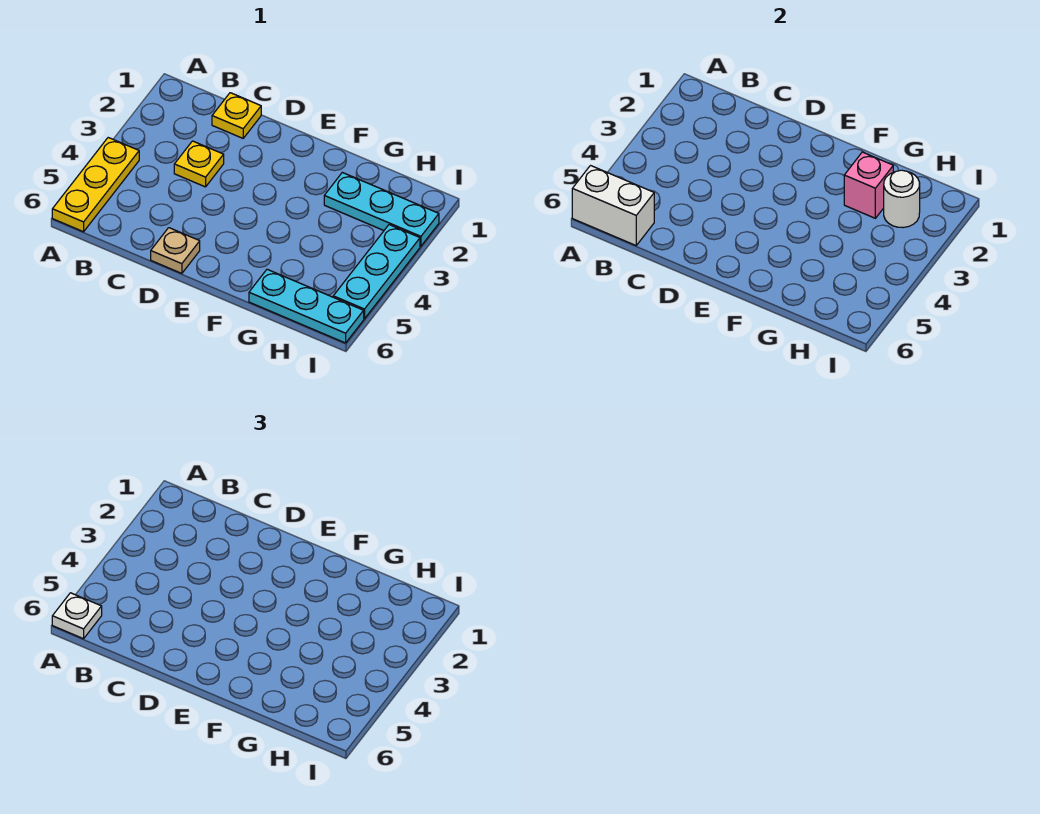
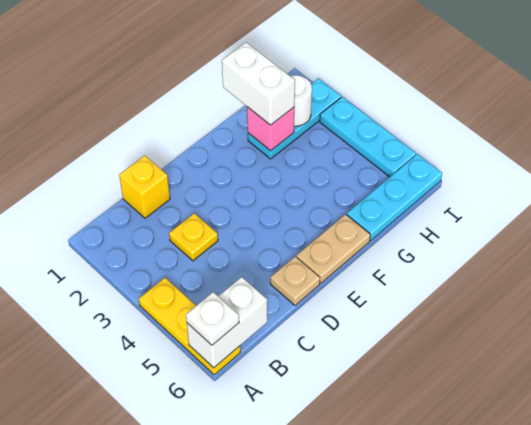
yellow 1x1 plate [212,93,261,138] -> yellow 1x1 brick [119,155,170,218]
none -> tan 1x2 plate [296,214,370,283]
none -> white 1x2 brick [222,42,295,125]

